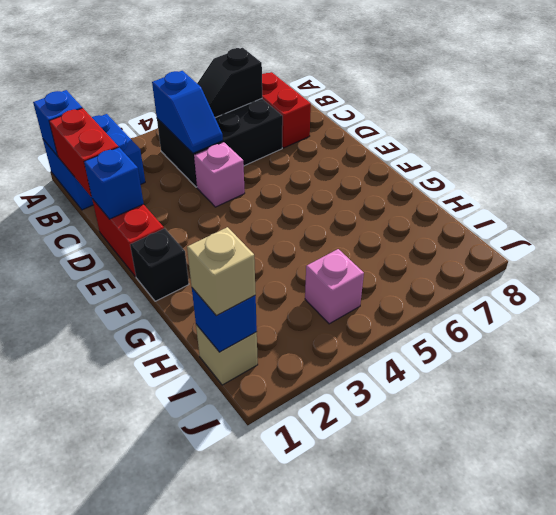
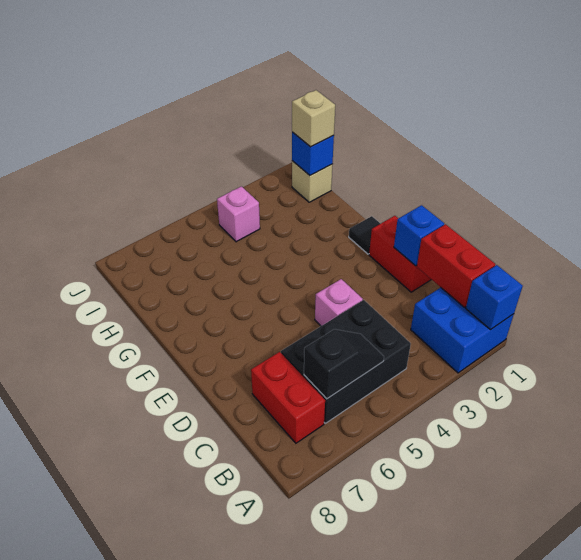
blue 1x2 slope [152,71,223,153] -> none
black 1x1 brick [130,228,189,301] -> black 1x1 tile [349,216,381,254]

